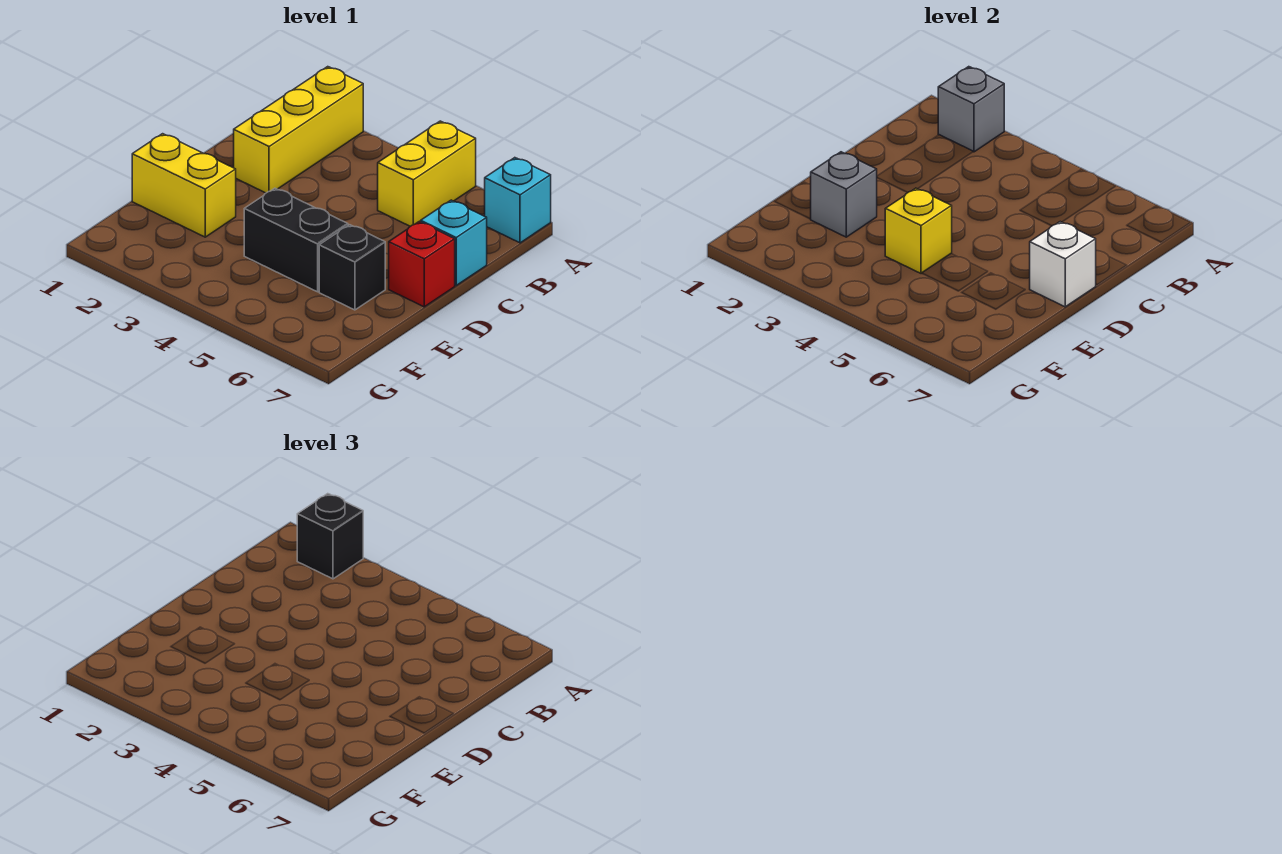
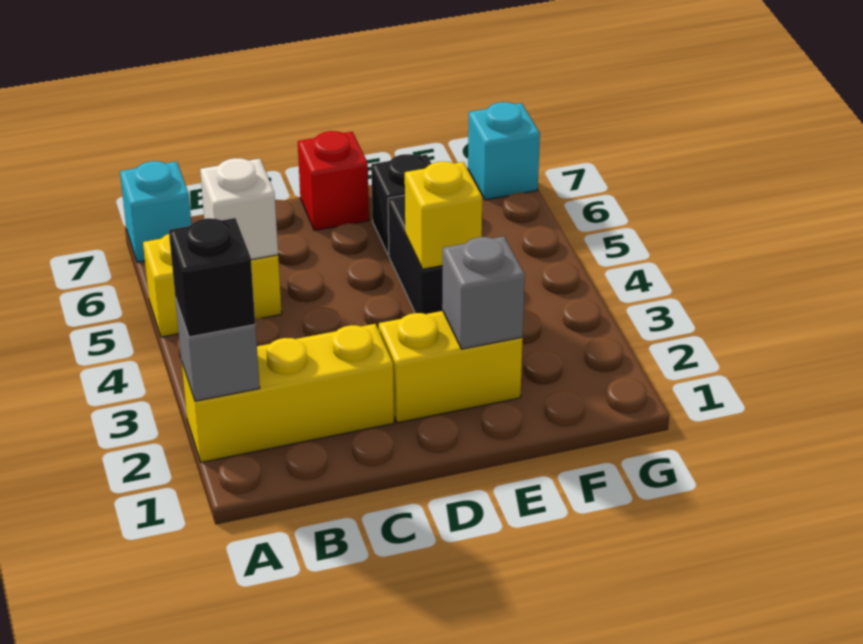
cyan 1x1 brick [421,200,487,285] -> cyan 1x1 brick moved to [468,102,540,200]
white 1x1 brick [1030,222,1096,307] -> white 1x1 brick moved to [200,158,278,260]
yellow 1x2 brick [132,134,236,237] -> yellow 1x2 brick turned to [379,311,523,423]

